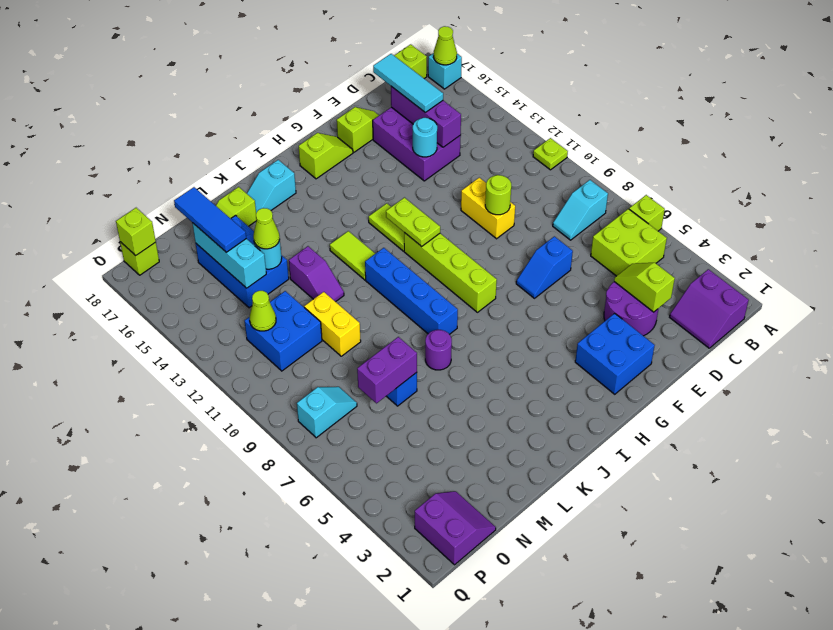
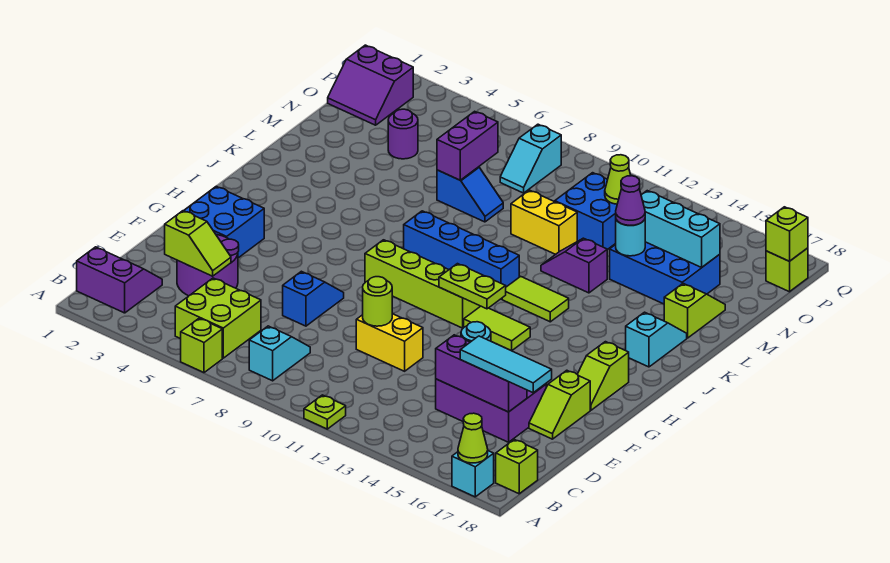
purple 1x1 round brick [425,330,452,370] -> purple 1x1 round brick moved to [388,109,418,159]
lime 1x1 cone [253,208,280,249] -> purple 1x1 cone [616,176,645,226]
blue 1x3 tile [174,187,246,252] -> none

